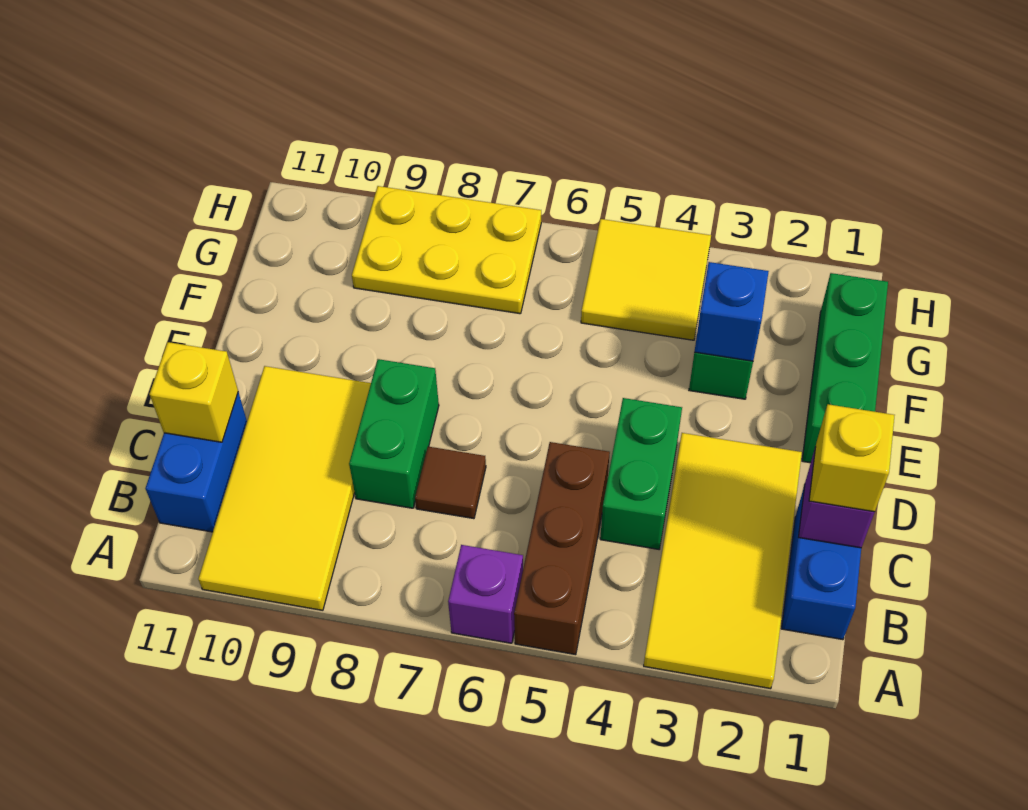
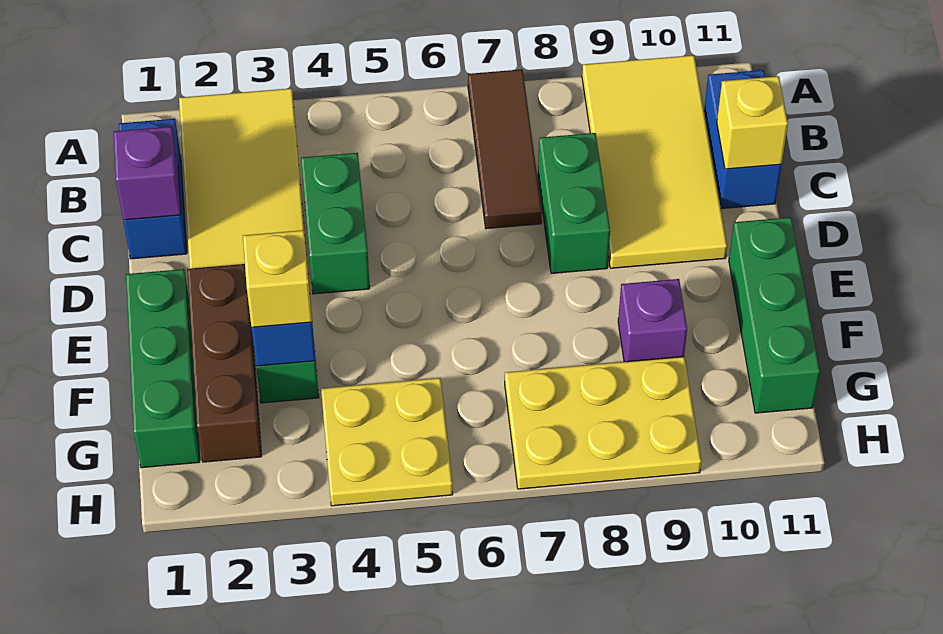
brown 1x3 brick [514,442,610,655] -> brown 1x3 brick moved to [187,264,262,462]
purple 1x1 brick [448,545,523,643] -> purple 1x1 brick moved to [618,279,687,362]
yellow 1x1 brick [809,404,895,512] -> yellow 1x1 brick moved to [243,230,312,327]
brown 1x1 tile [415,447,486,519] -> brown 1x3 tile [468,69,542,229]
none -> green 1x3 brick [729,217,820,413]
yellow 2x2 tile [581,219,711,340] -> yellow 2x2 plate [321,378,453,506]

